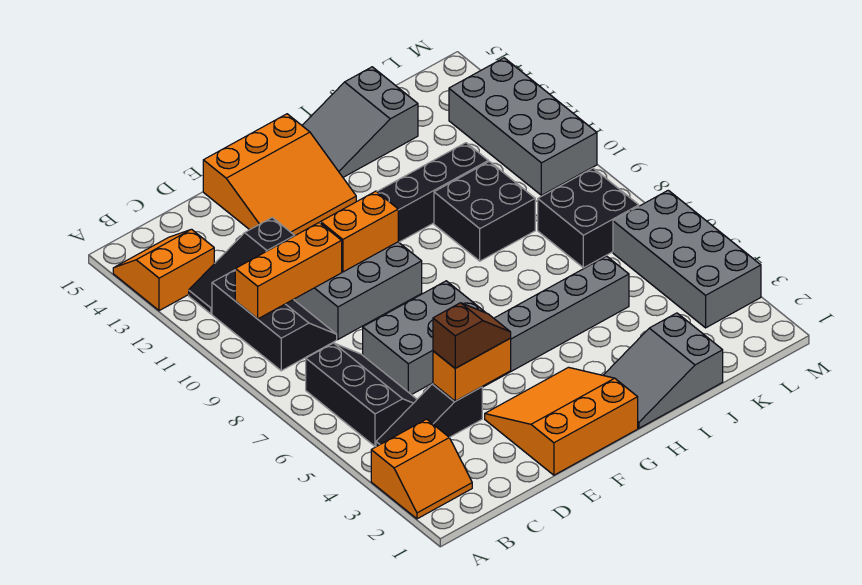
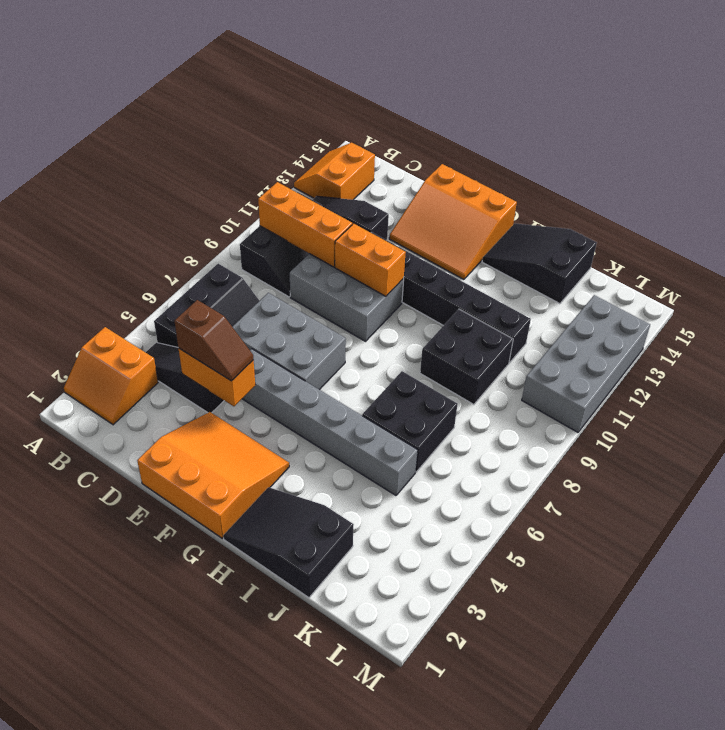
orange 2x2 slope [113,229,214,311] -> orange 2x2 slope turned to [294,143,375,200]
grey 2x3 slope [603,313,723,428] -> black 2x3 slope [223,487,354,598]
grey 2x3 slope [302,67,418,177] -> black 2x3 slope [482,224,597,304]
black 2x2 brick [538,168,639,268] -> black 2x2 brick moved to [362,371,458,472]
grey 2x4 brick [613,190,761,328] -> none

